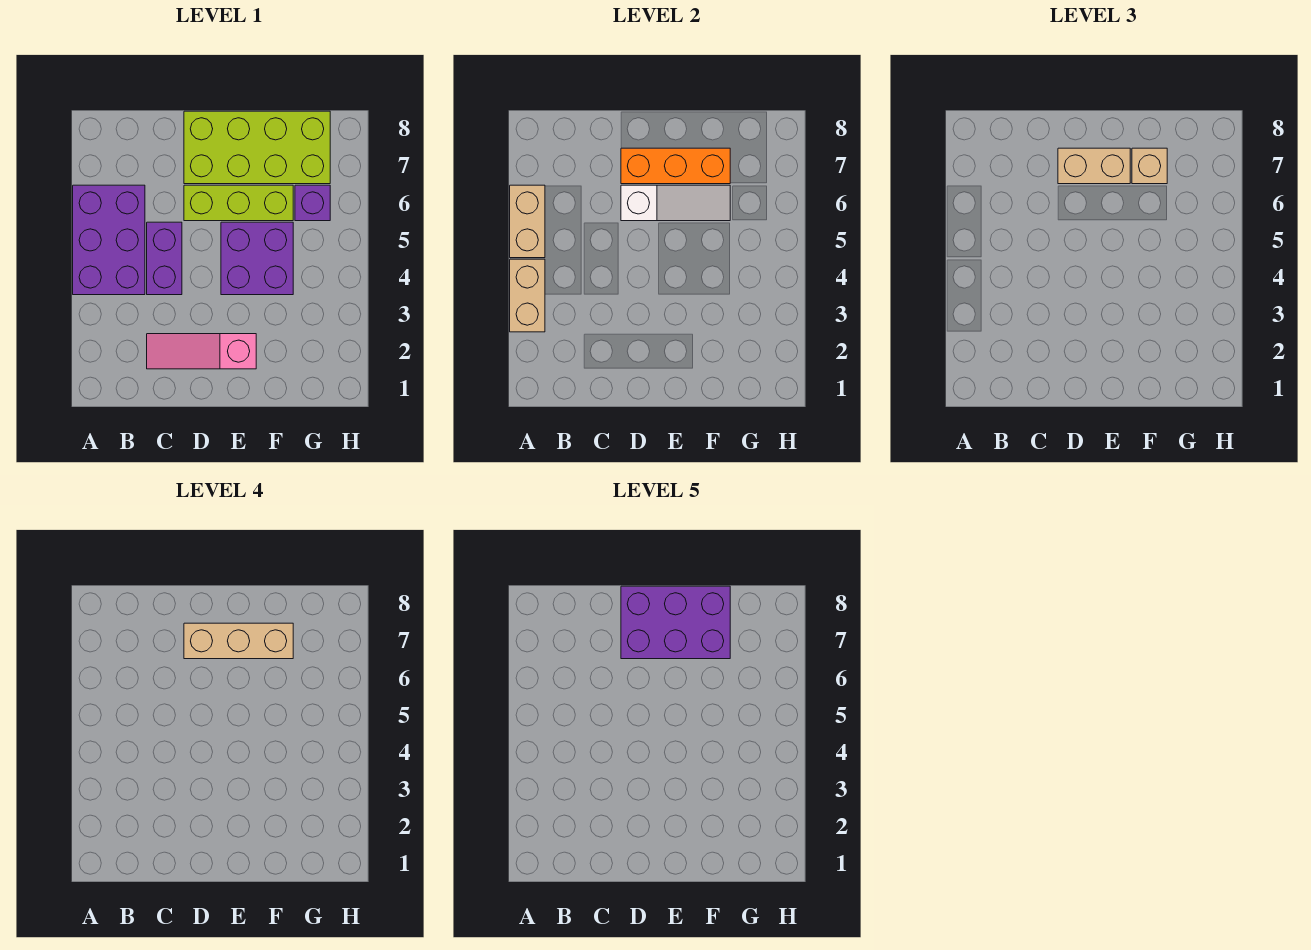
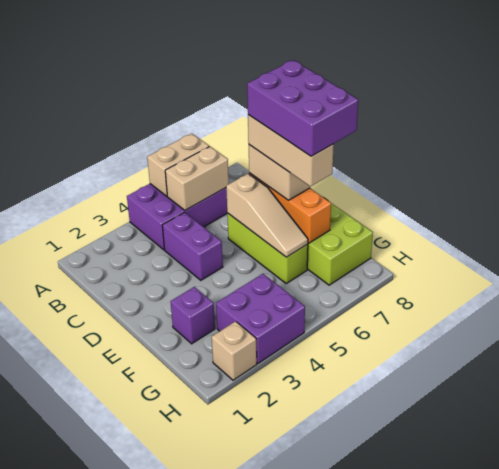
tan 1x2 brick [510,259,545,332] -> tan 1x2 brick moved to [165,146,229,210]
pink 1x3 slope [147,334,256,369] -> none
purple 1x2 brick [147,222,182,295] -> purple 1x2 brick turned to [162,212,223,280]
white 1x3 slope [621,185,730,221] -> tan 1x3 slope [226,174,308,257]
purple 2x2 brick [221,222,293,295] -> purple 2x2 brick moved to [216,274,305,364]
tan 1x1 brick [1132,148,1167,184] -> tan 1x1 brick moved to [212,321,257,380]
purple 1x1 brick [295,185,330,221] -> purple 1x1 brick moved to [171,287,215,344]

